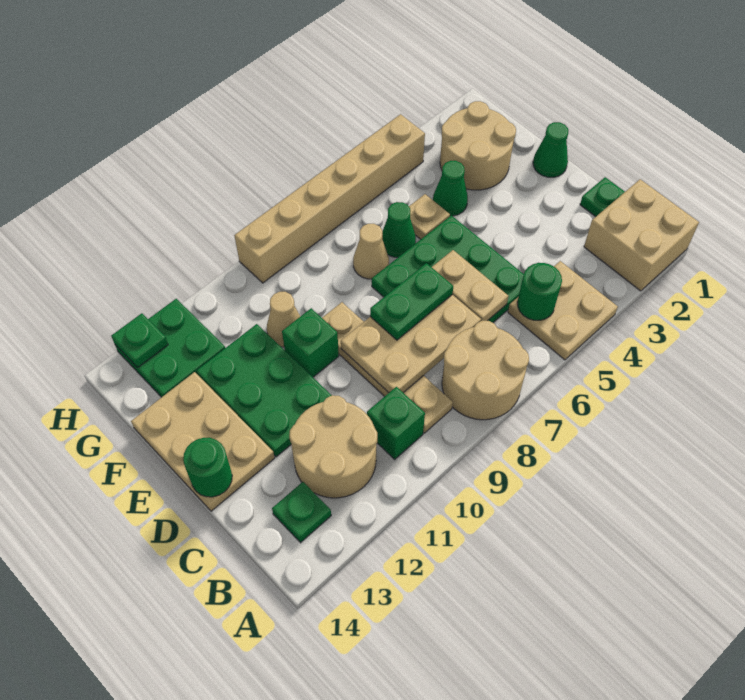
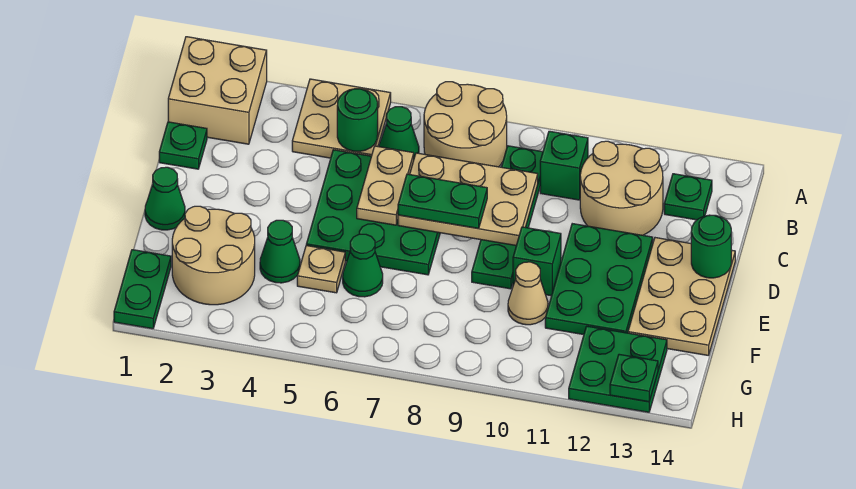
none -> green 1x1 cone [379,107,419,157]
tan 1x4 plate [322,302,453,433] -> green 1x4 plate [472,146,543,289]
tan 1x1 cone [353,224,389,279] -> none
none -> green 1x2 plate [114,250,171,329]
tan 1x6 brick [234,114,425,283] -> none

